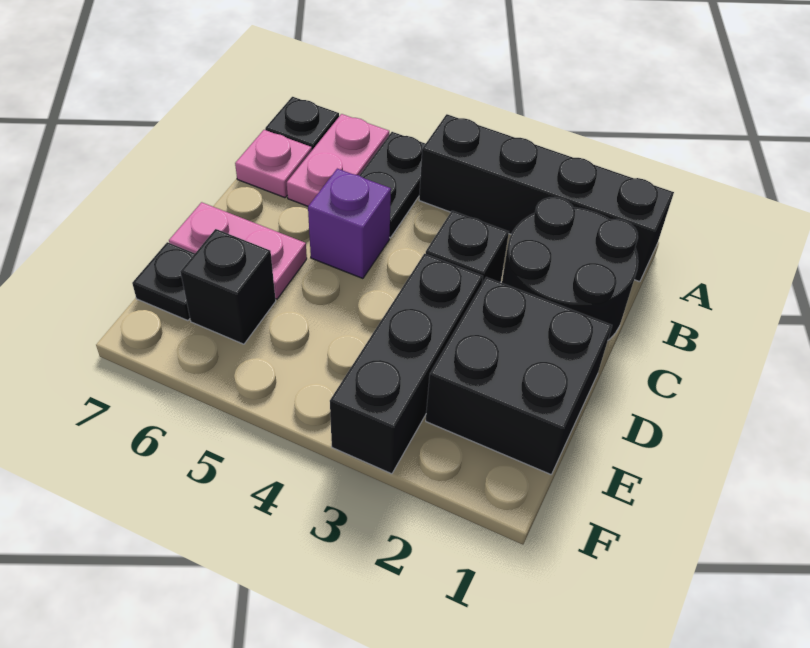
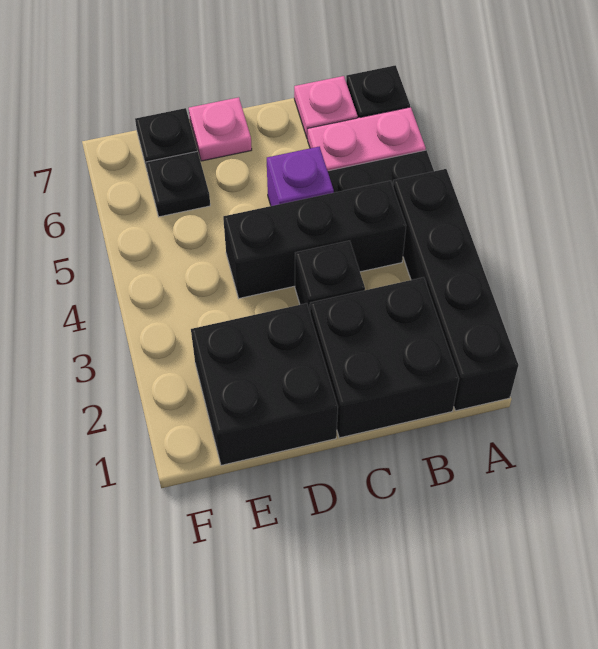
black 2x2 round brick [502,197,638,340] -> black 2x2 brick [310,277,459,438]
black 1x3 brick [330,254,483,474] -> black 1x3 brick moved to [223,181,406,298]
pink 1x2 plate [169,202,307,299] -> pink 1x1 plate [189,97,252,161]
black 1x1 brick [180,229,276,344] -> black 1x1 plate [146,151,210,217]

